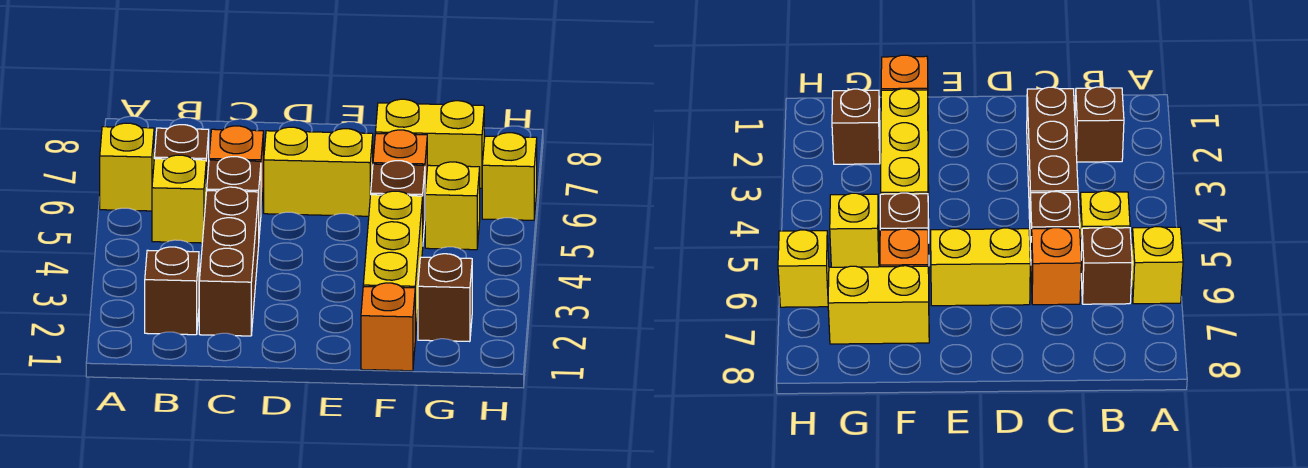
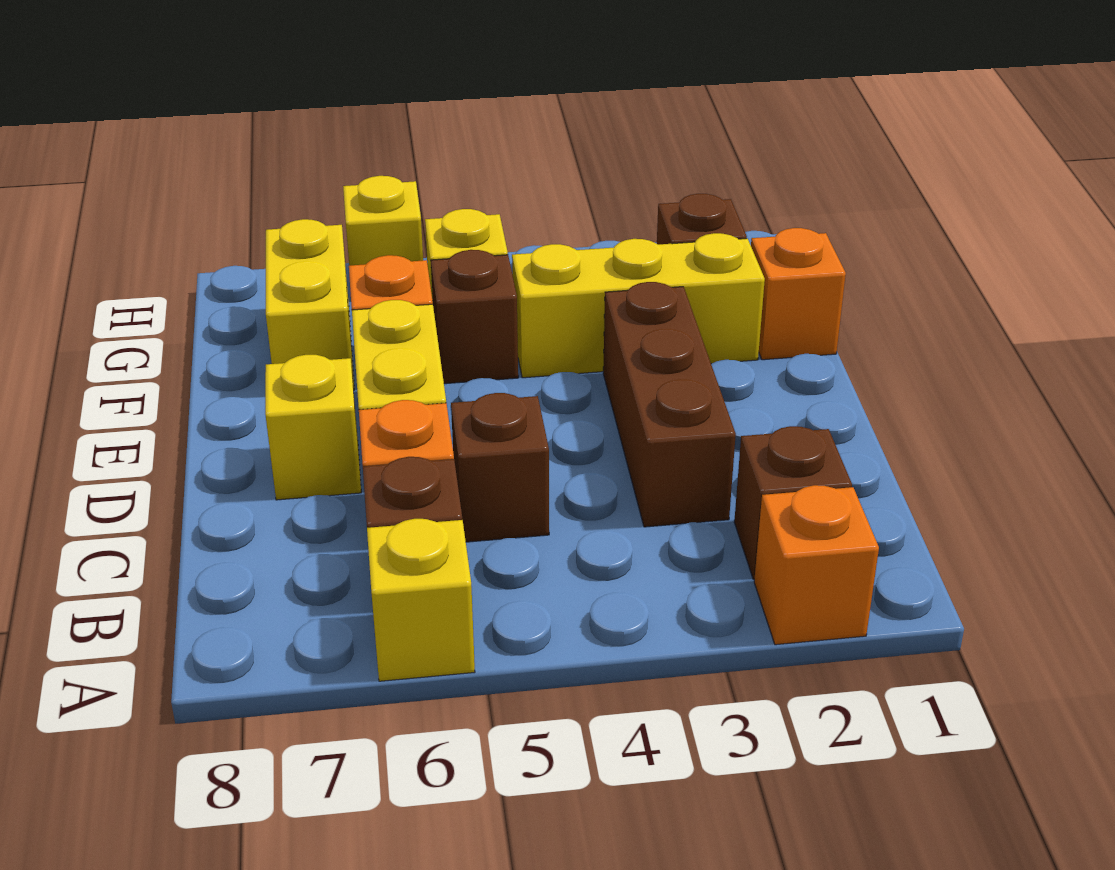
none -> orange 1x1 brick [754,485,879,645]
yellow 1x1 brick [152,155,206,243] -> yellow 1x1 brick moved to [265,355,361,500]
brown 1x3 brick [199,187,259,336] -> brown 1x3 brick turned to [603,282,736,527]

